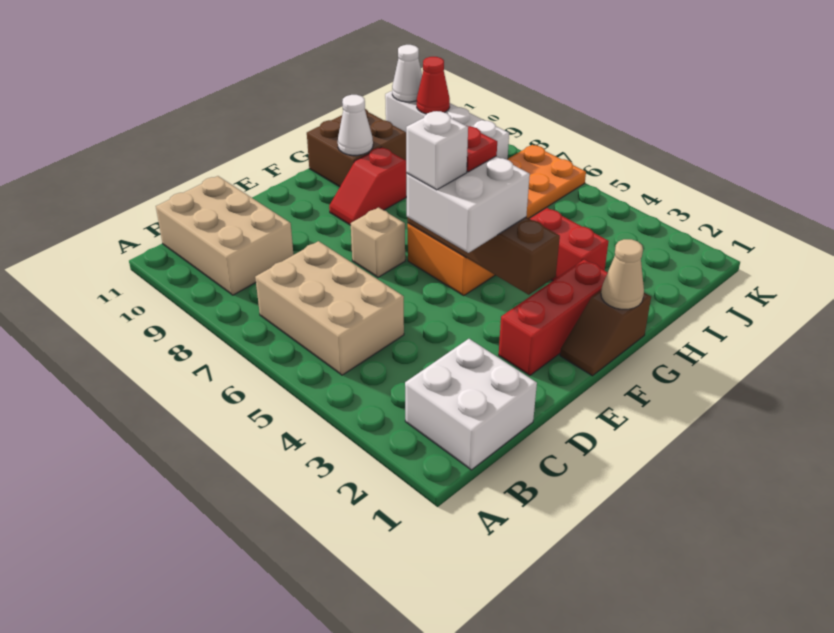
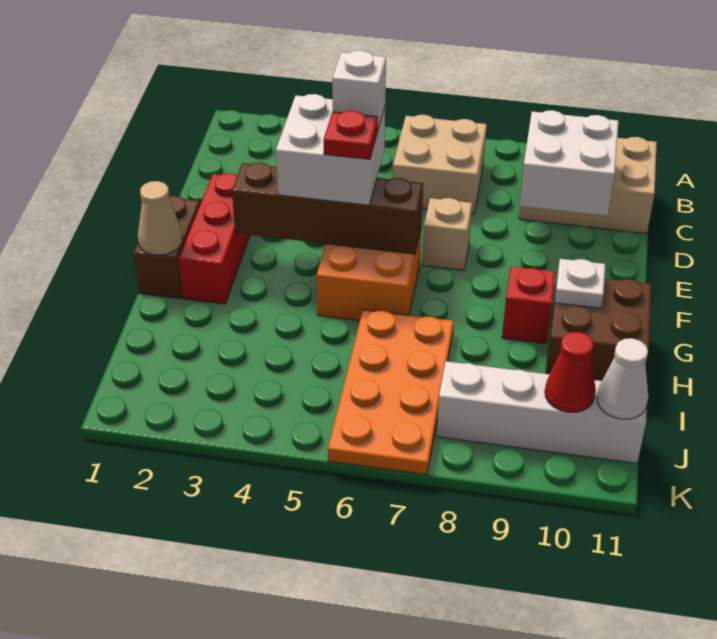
white 2x2 brick [405,339,537,470] -> white 2x2 brick moved to [519,110,619,216]
tan 2x3 brick [255,241,404,375] -> tan 2x2 brick [393,115,487,214]
brown 1x2 slope [560,291,651,376] -> brown 1x2 brick [133,196,200,299]
white 1x1 cone [338,95,373,155] -> white 1x1 plate [555,259,606,308]
red 1x2 brick [530,208,609,281] -> none

